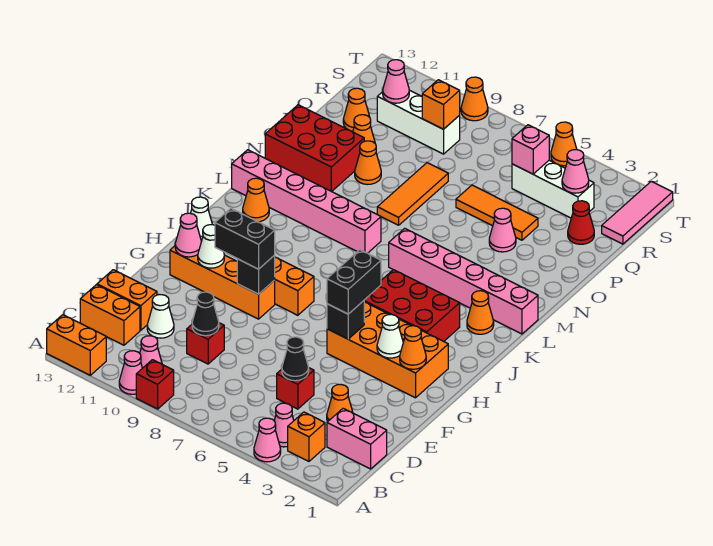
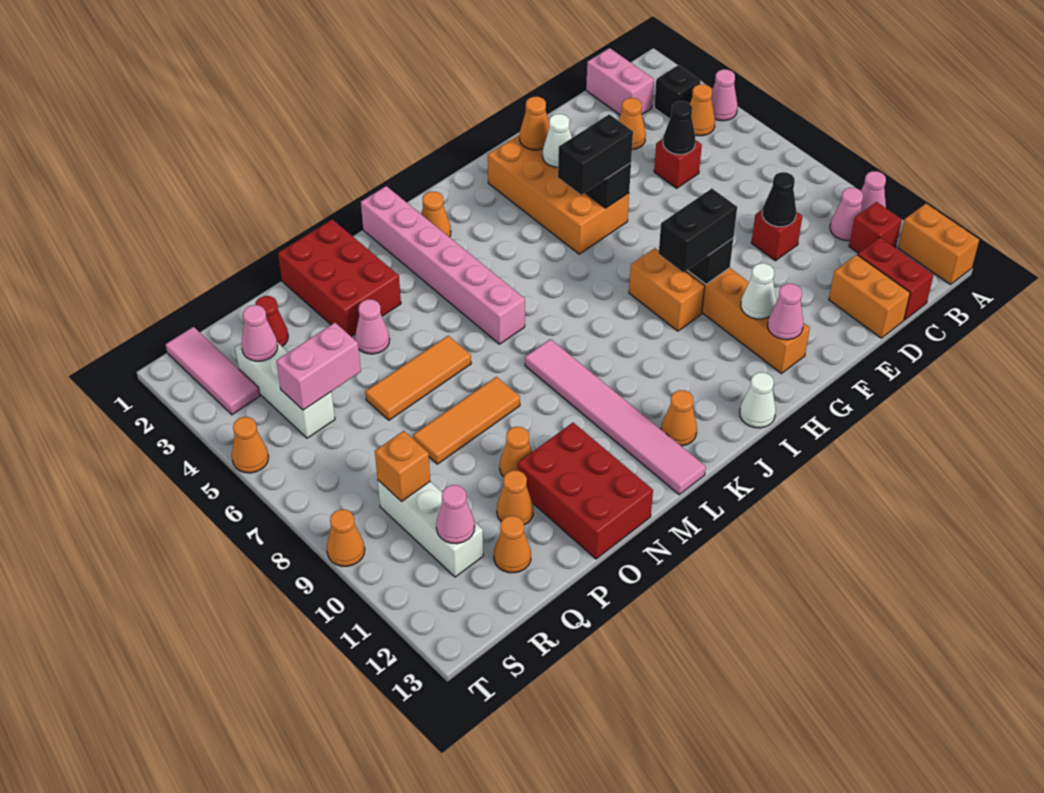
red 1x1 brick [136,360,174,409] -> red 1x1 brick moved to [849,202,902,253]
orange 1x1 brick [288,412,325,461] -> black 1x1 brick [654,65,700,119]
pink 1x1 cone [274,403,294,447] -> orange 1x1 cone [690,84,715,136]
orange 1x2 brick [80,285,140,345] -> red 1x2 brick [858,237,934,320]
white 1x1 cone [147,295,174,338] -> none
black 1x2 brick [215,209,275,269] -> black 1x2 brick turned to [659,189,737,273]
red 2x3 brick [364,270,460,341] -> red 2x3 brick moved to [278,219,401,336]
pink 1x6 brick [232,150,381,253] -> pink 1x6 tile [525,339,706,495]
orange 1x3 tile [456,185,538,240] -> orange 1x3 tile turned to [365,336,471,420]
pink 1x3 tile [602,181,673,244] -> pink 1x3 tile turned to [166,327,260,415]
pink 1x1 brick [512,125,549,174] -> pink 1x2 brick [276,323,361,410]

